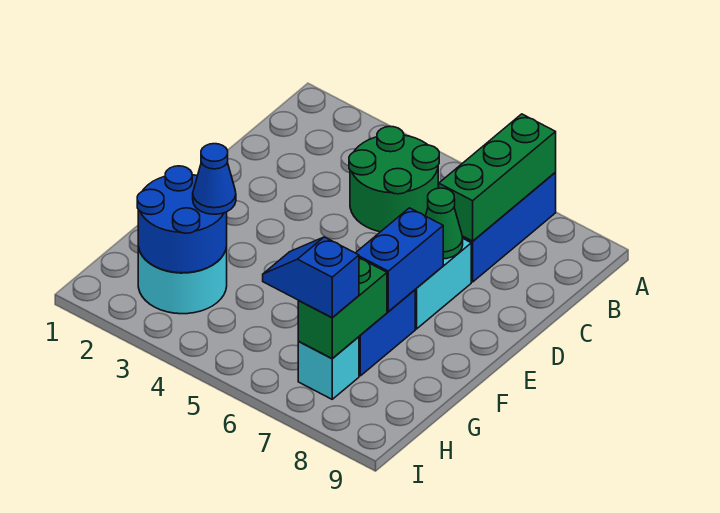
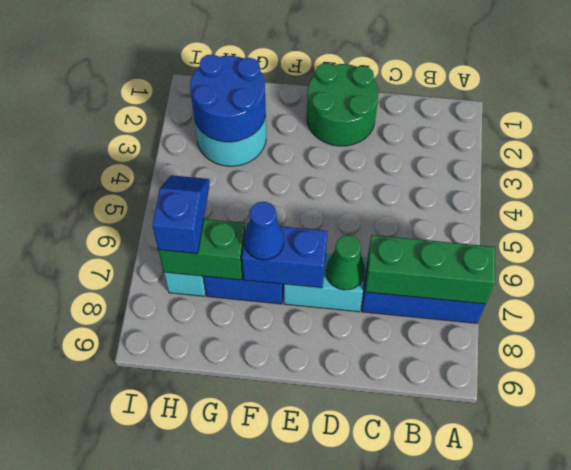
green 2x2 round brick [349,127,439,232] -> green 2x2 round brick moved to [307,63,379,146]
blue 1x1 cone [193,144,236,214] -> blue 1x1 cone moved to [244,202,284,260]

